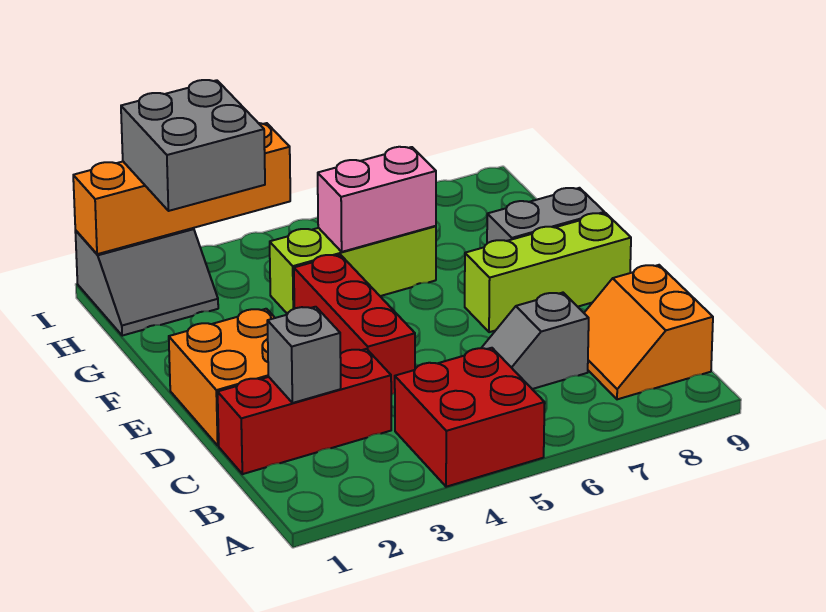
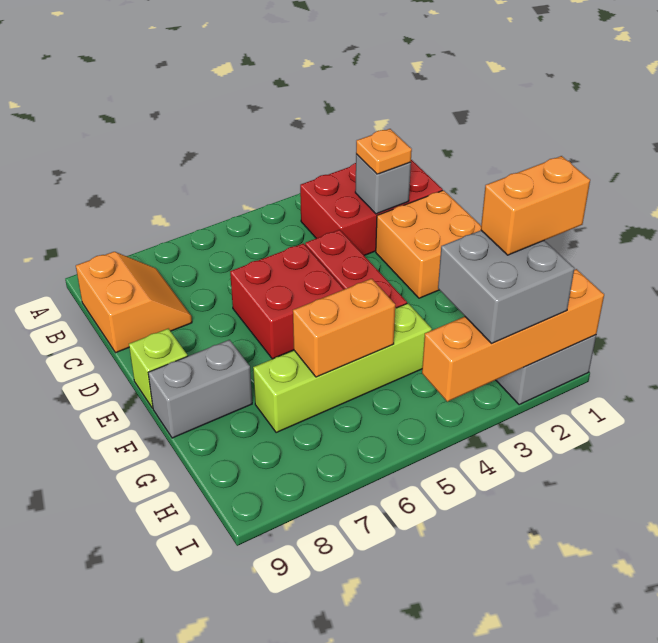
red 2x2 brick [395,348,545,487] -> red 2x2 brick moved to [230,243,344,359]
red 1x3 brick [218,349,391,474] -> red 2x3 brick [300,160,443,256]
none -> orange 1x1 plate [356,129,412,174]
grey 1x2 slope [482,293,589,389] -> none
lime 1x3 brick [465,213,631,332] -> lime 1x1 brick [129,329,187,408]
lime 1x3 brick [270,226,436,314] -> lime 1x4 brick [253,303,432,433]
pink 1x2 brick [318,147,436,252] -> orange 1x2 brick [293,279,395,377]
none -> orange 1x2 brick [481,156,590,255]

